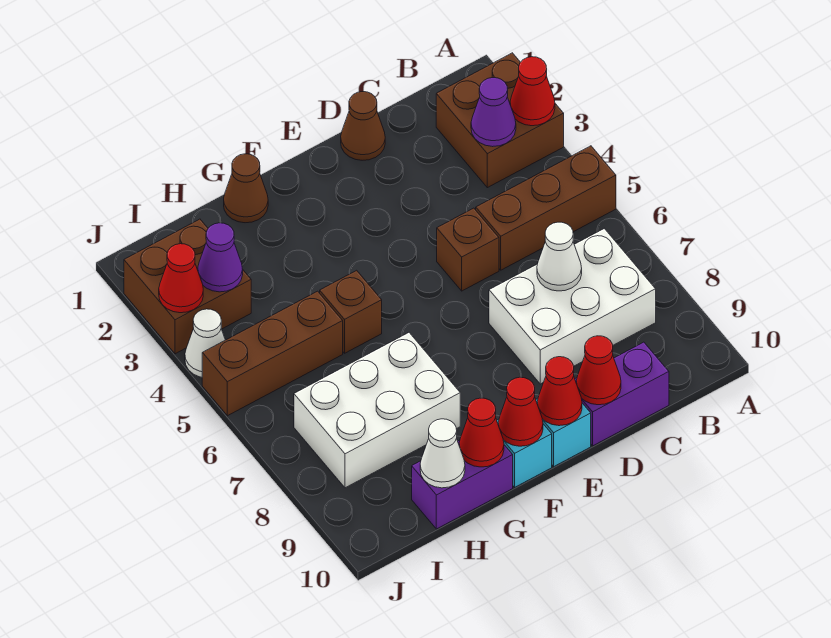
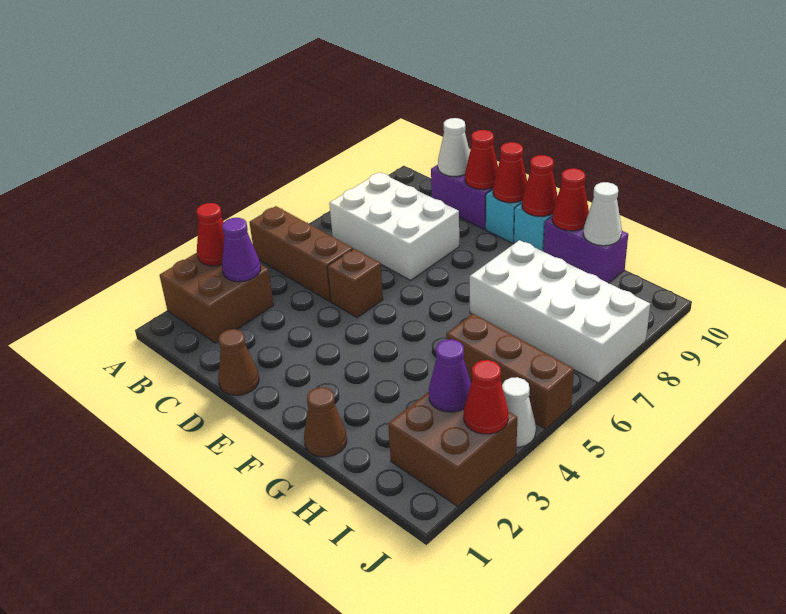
white 1x1 cone [537,222,582,291] -> white 1x1 cone moved to [438,118,470,176]
brown 1x1 brick [320,270,382,353] -> none
white 2x3 brick [294,333,460,488] -> white 2x4 brick [470,240,650,383]

